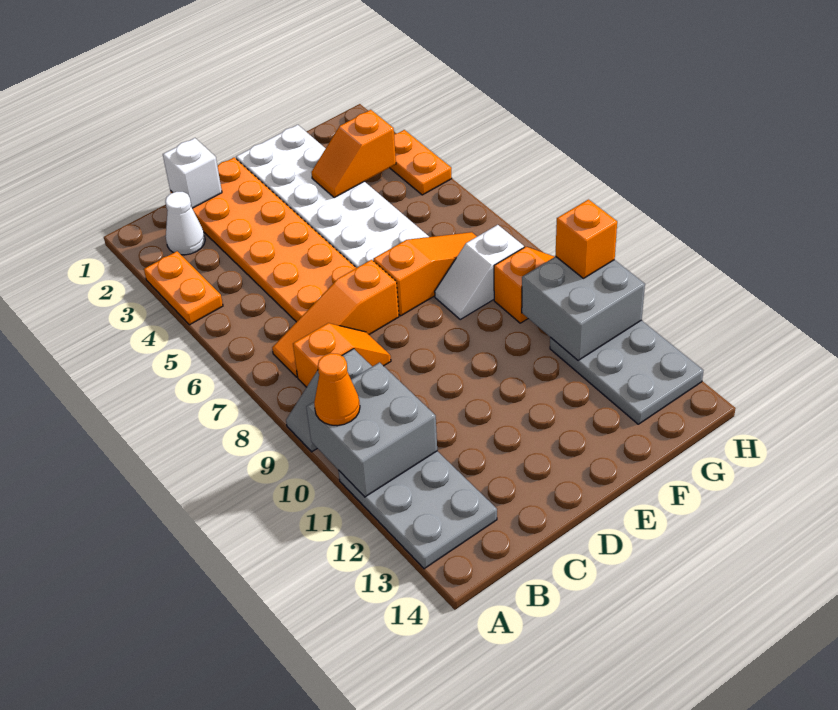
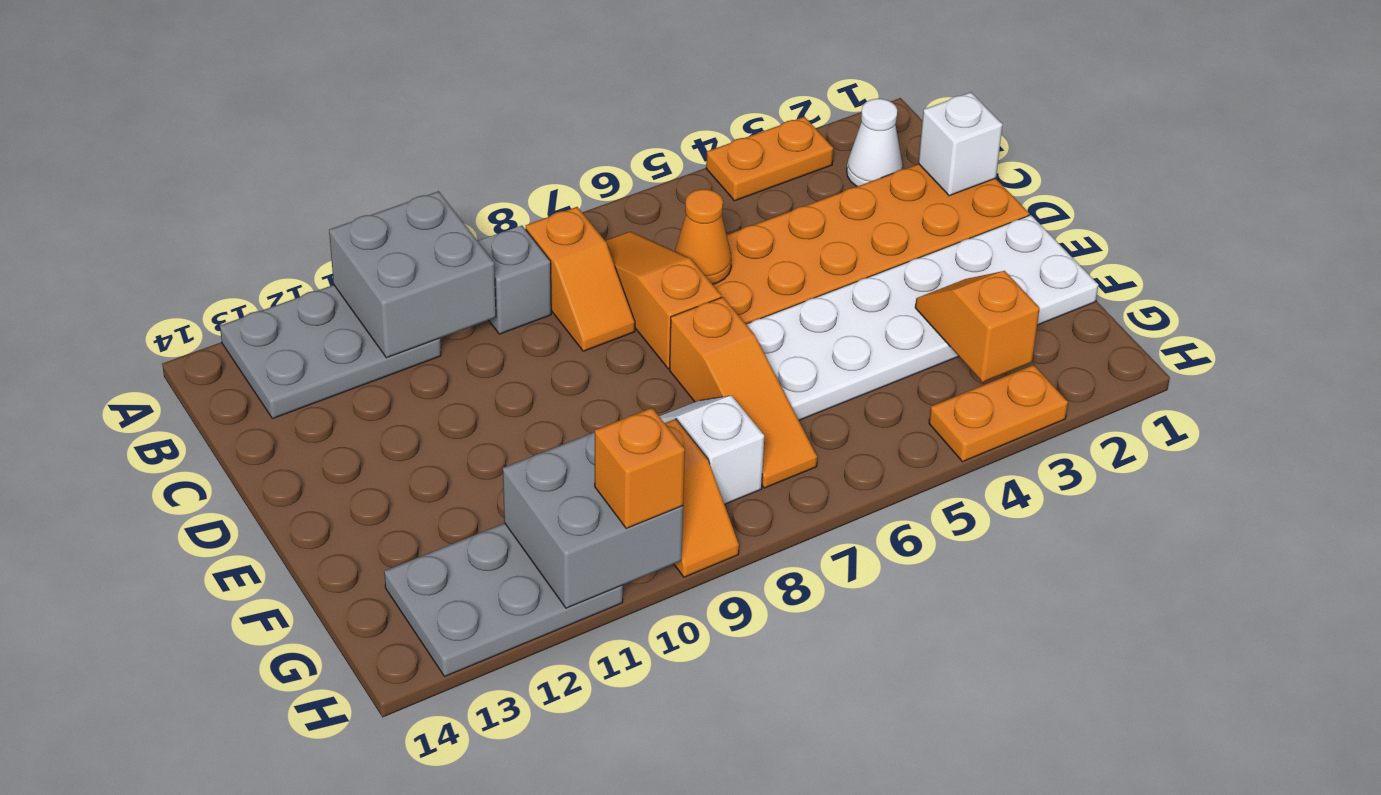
orange 1x1 cone [314,353,360,426] -> orange 1x1 cone moved to [675,189,732,284]

